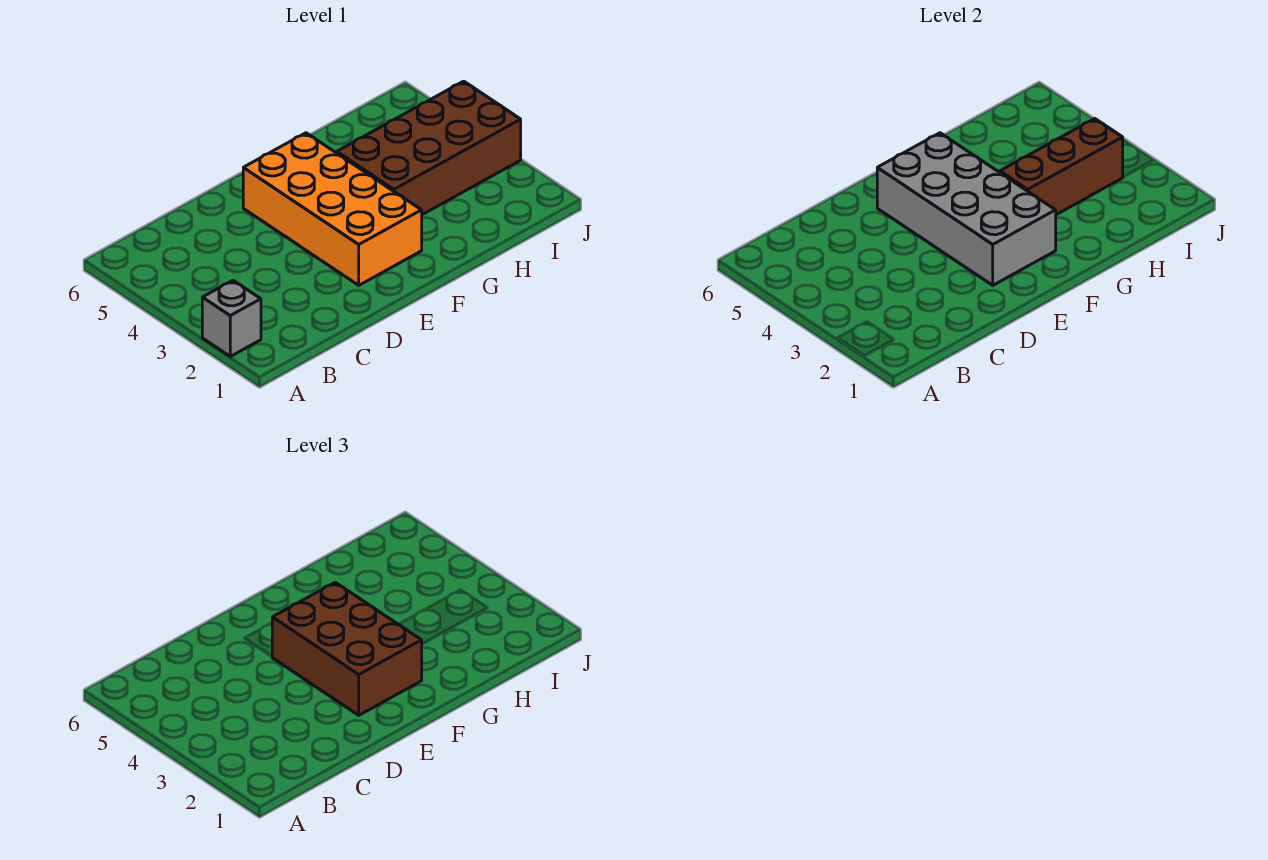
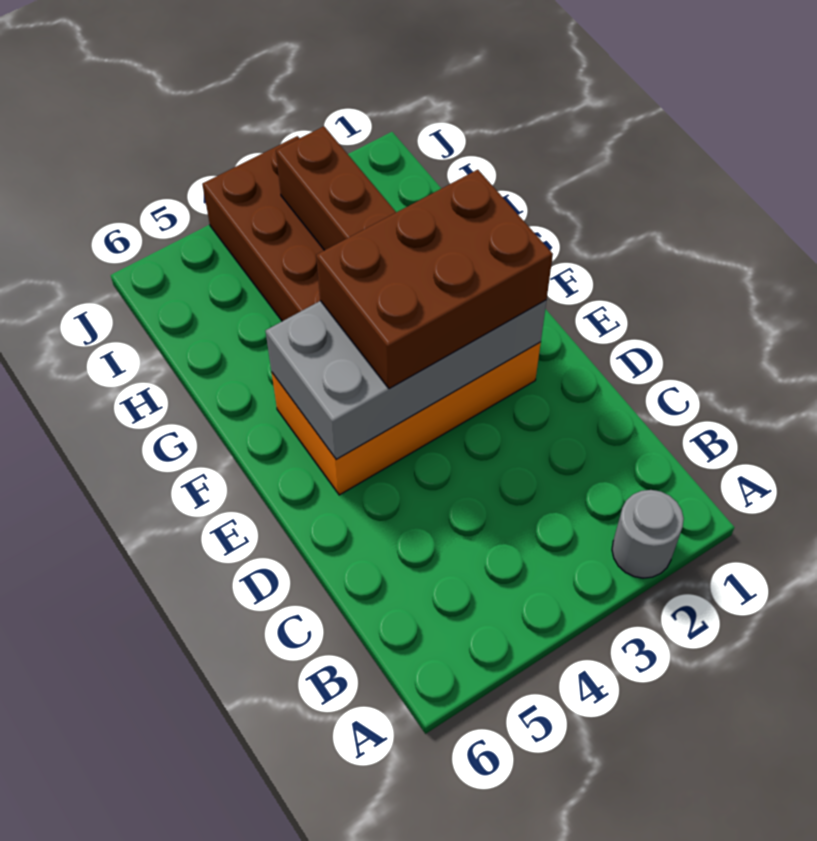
grey 1x1 brick [202,281,261,356] -> grey 1x1 round brick [612,490,684,578]

